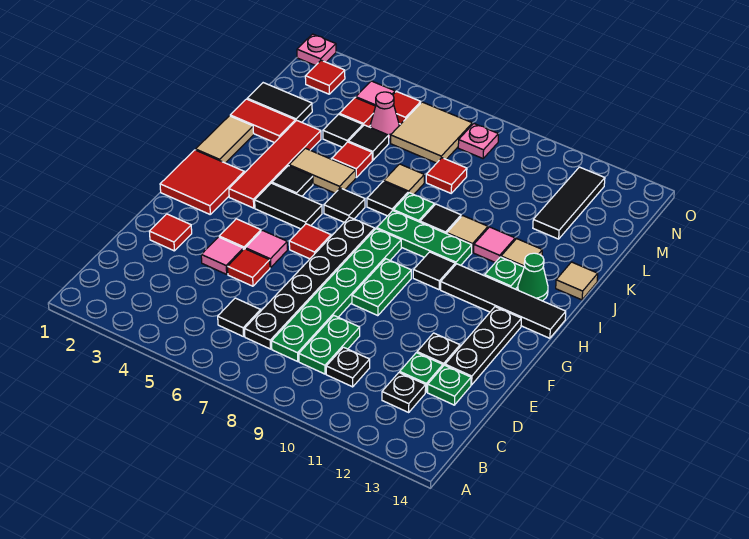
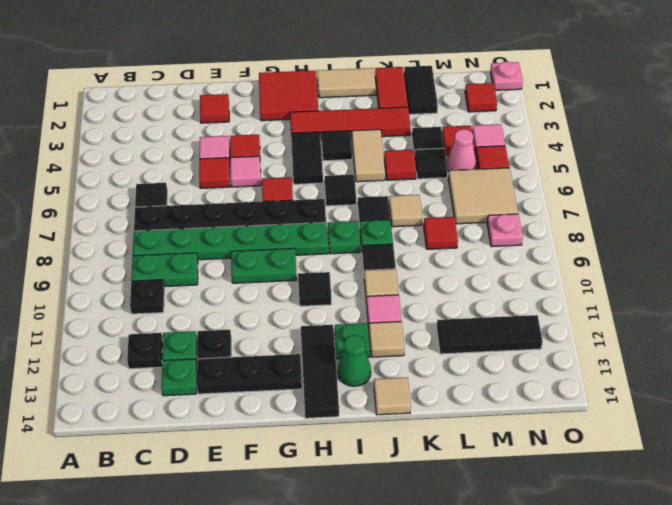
black 1x4 tile [441,264,566,338] -> black 1x3 tile [301,325,339,418]
green 1x3 plate [377,211,472,265] -> green 1x1 plate [328,221,360,254]

